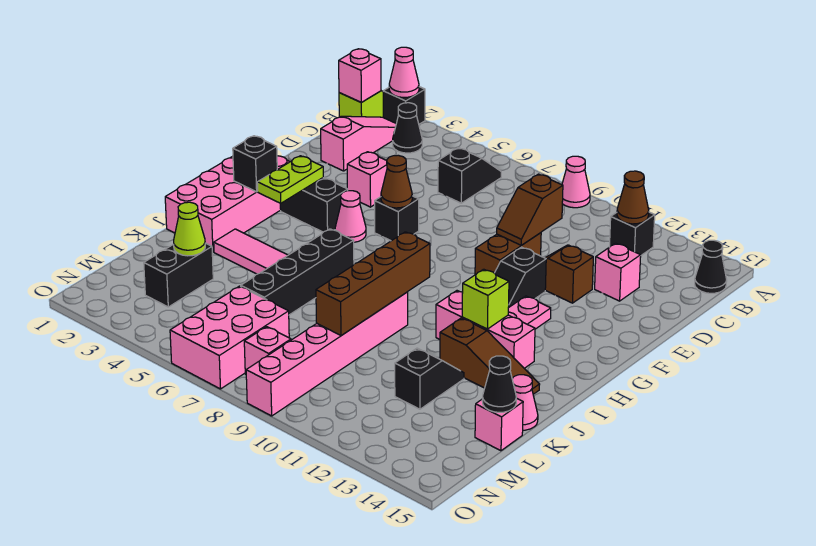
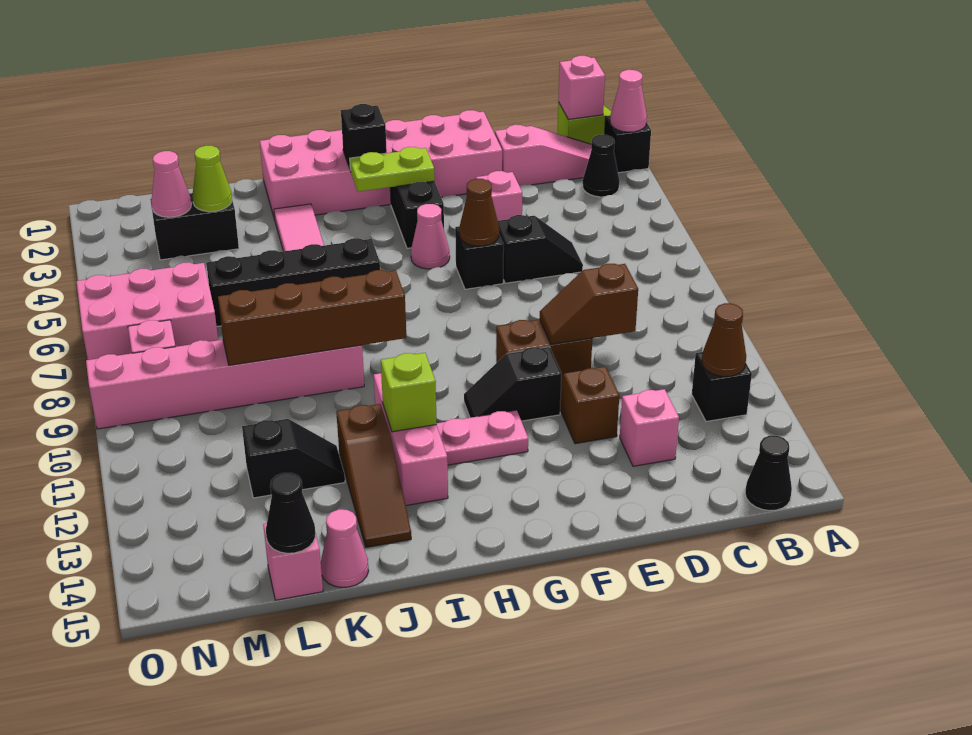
pink 1x1 cone [562,156,590,208] -> pink 1x1 cone moved to [151,151,191,217]
black 1x2 slope [438,148,501,203] -> black 1x2 slope moved to [498,215,583,283]
pink 2x4 brick [165,156,290,252] -> pink 2x6 brick [260,110,502,220]

